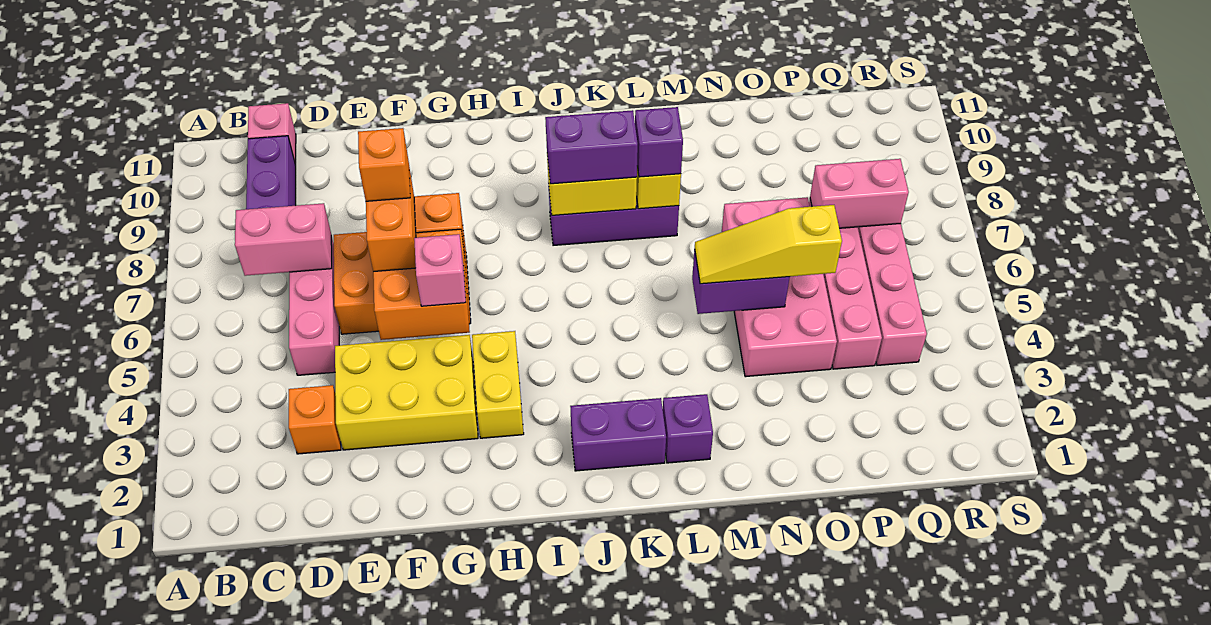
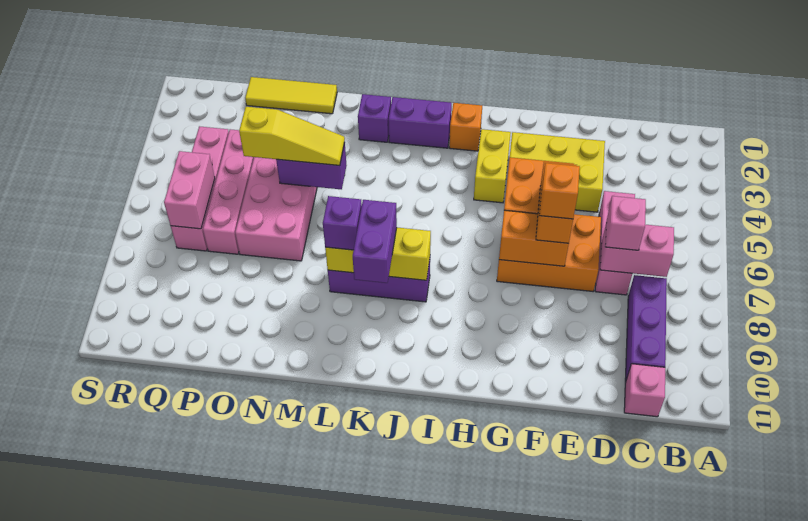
orange 1x1 brick [289,385,341,454] -> orange 1x1 brick moved to [449,103,482,151]
pink 1x1 brick [414,234,466,306] -> pink 1x1 brick moved to [605,196,646,250]
purple 1x2 brick [545,110,638,184] -> purple 1x2 brick turned to [353,200,397,283]
none -> yellow 1x3 tile [245,77,337,114]
pink 1x2 brick [810,159,909,228] -> pink 1x2 brick turned to [164,151,215,229]

